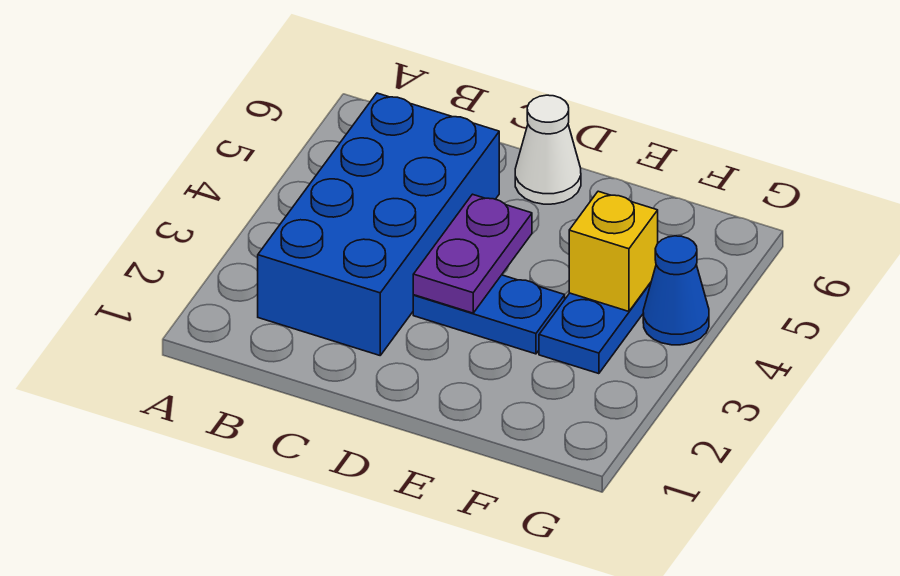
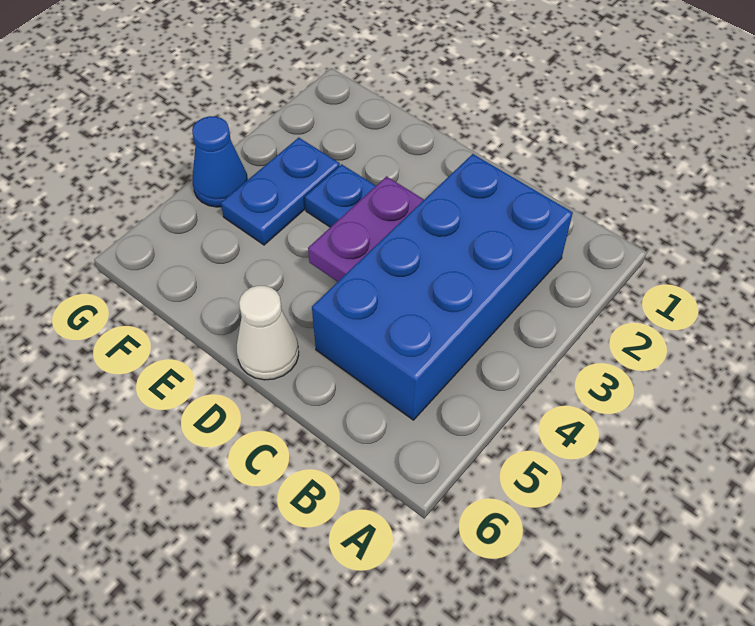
yellow 1x1 brick [569,191,658,311] -> none

